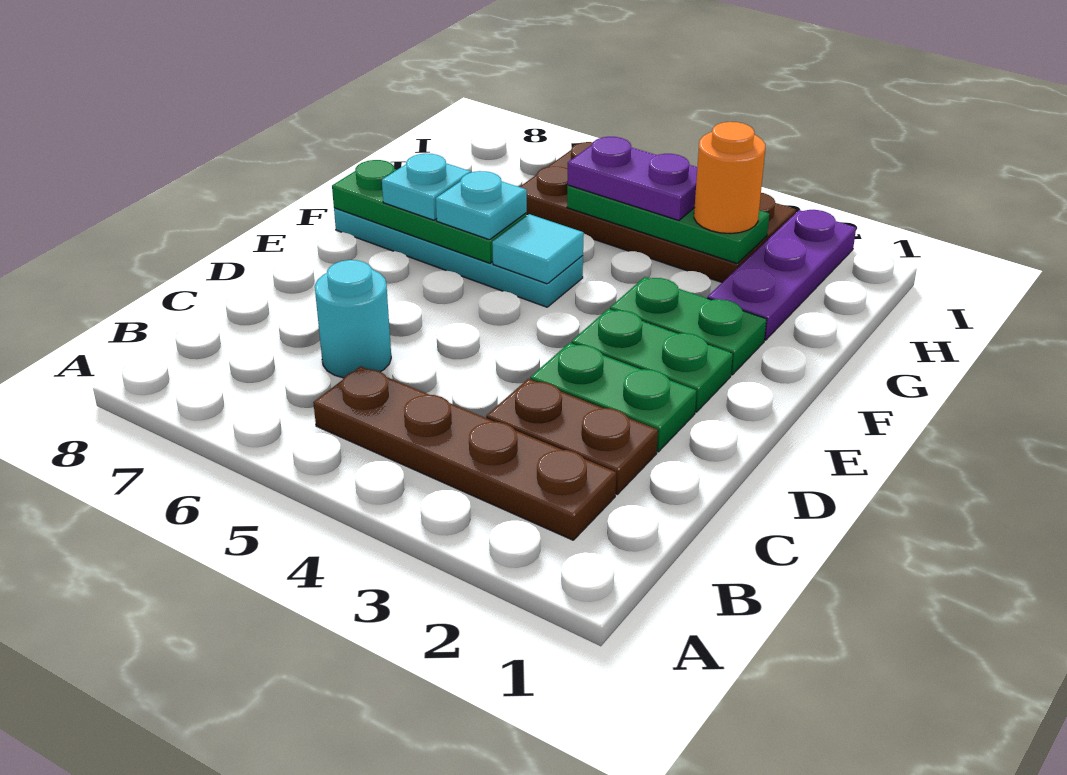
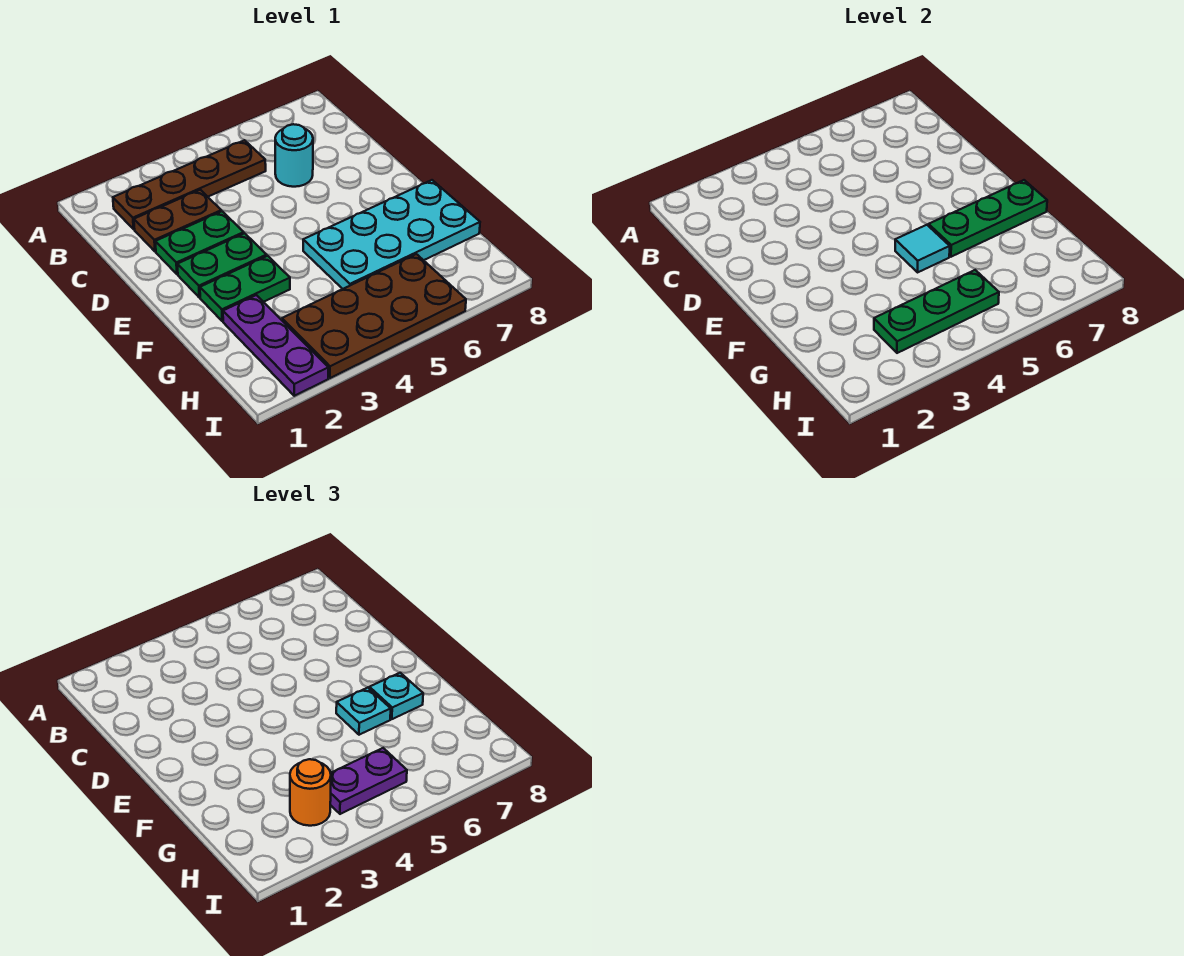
cyan 1x4 plate [334,208,583,307] -> cyan 2x4 plate [303,180,480,289]

